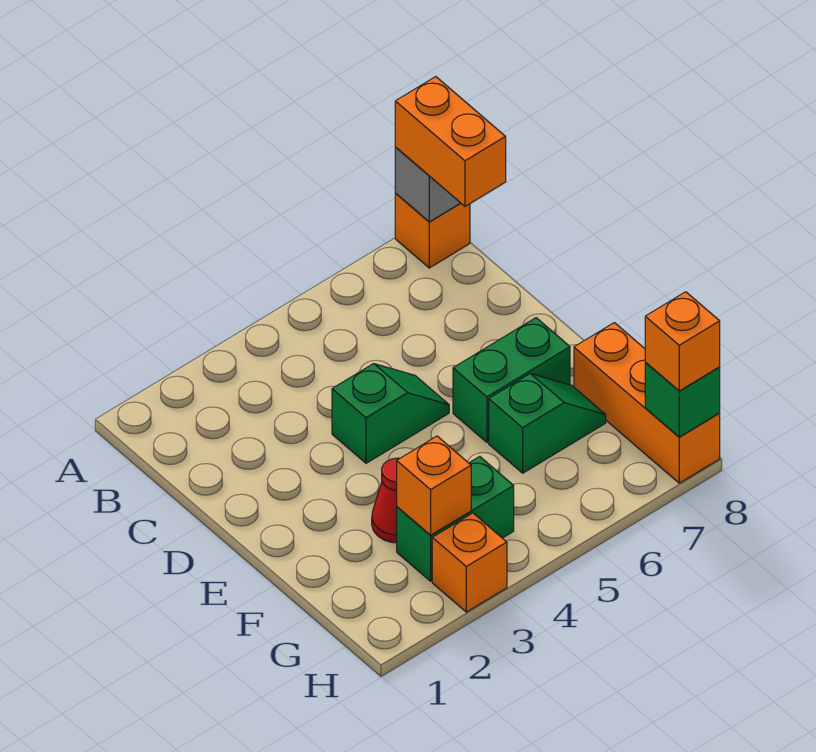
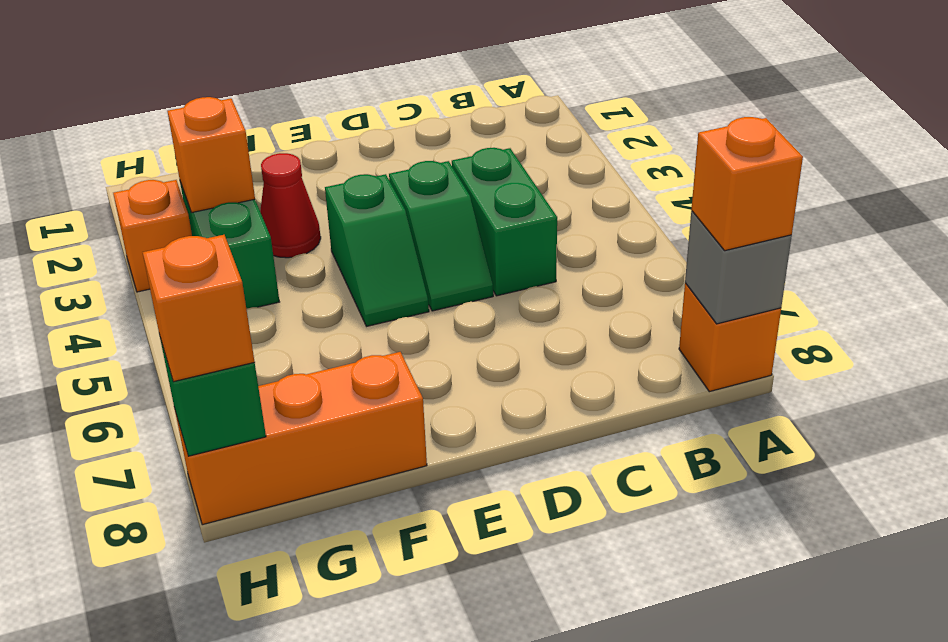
orange 1x2 brick [395,77,506,206] -> orange 1x1 brick [691,117,803,251]
green 1x2 brick [453,318,570,442] -> green 1x2 brick moved to [452,148,557,296]
green 1x2 slope [489,374,606,473] -> green 1x2 slope moved to [325,174,429,326]

